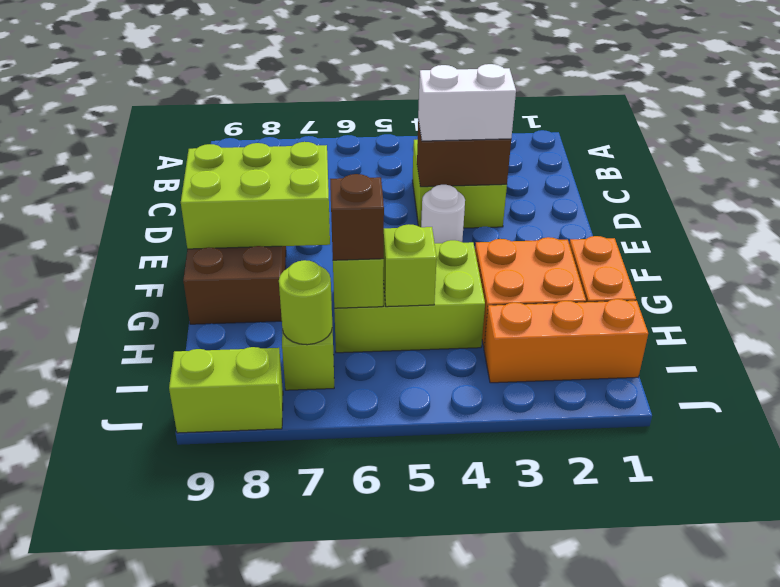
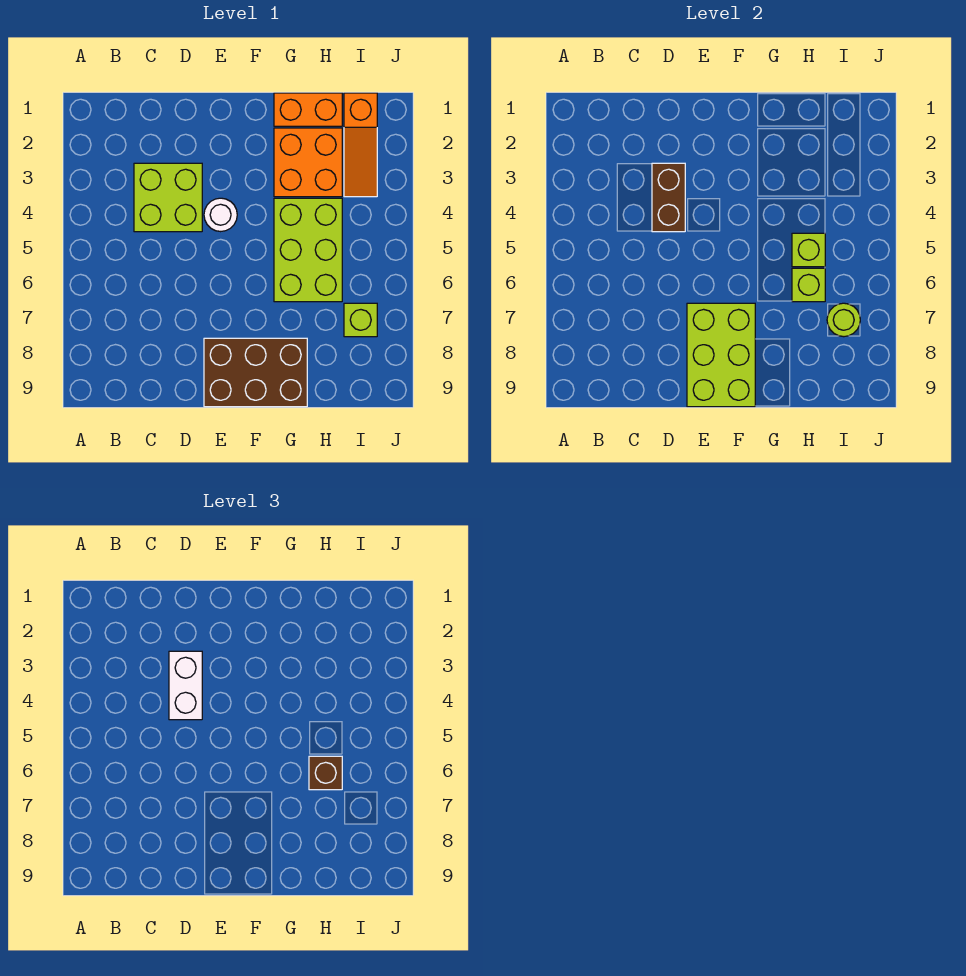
orange 1x3 brick [484,299,648,383] -> orange 1x3 slope [344,93,377,197]
lime 1x2 brick [169,347,283,433] -> none

